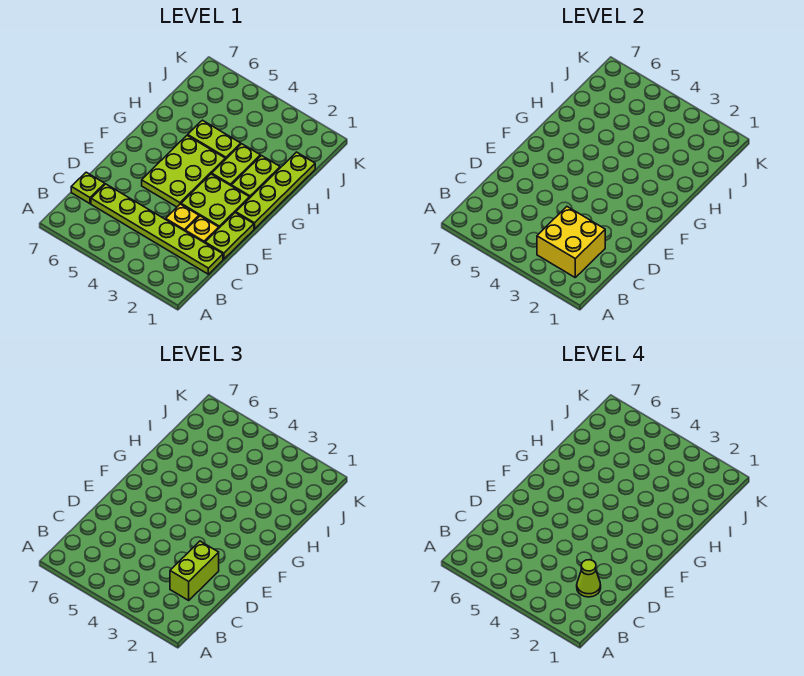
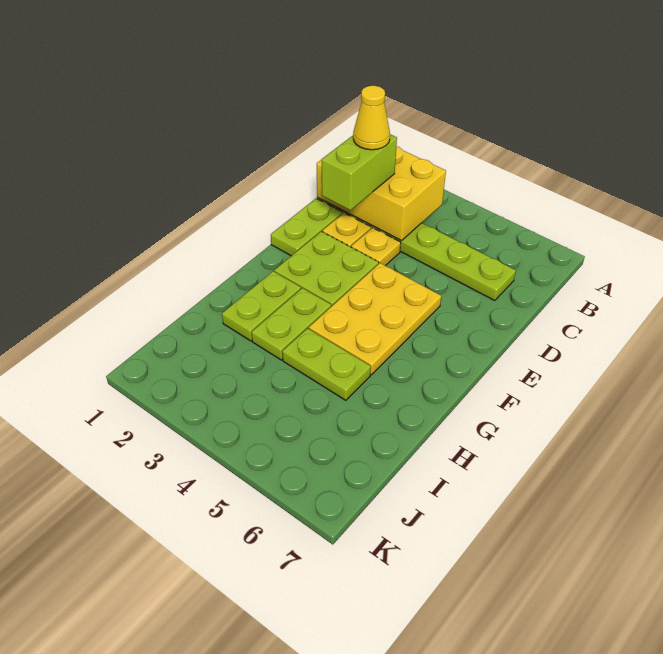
yellow 2x2 brick [537,207,605,277] -> yellow 2x3 brick [317,146,446,241]
lime 1x1 cone [577,560,601,597] -> yellow 1x1 cone [353,86,390,150]
lime 1x1 plate [71,172,105,204] -> none
lime 2x3 plate [142,135,225,207] -> yellow 2x3 plate [309,263,441,375]
lime 1x4 plate [236,152,315,229] -> none

